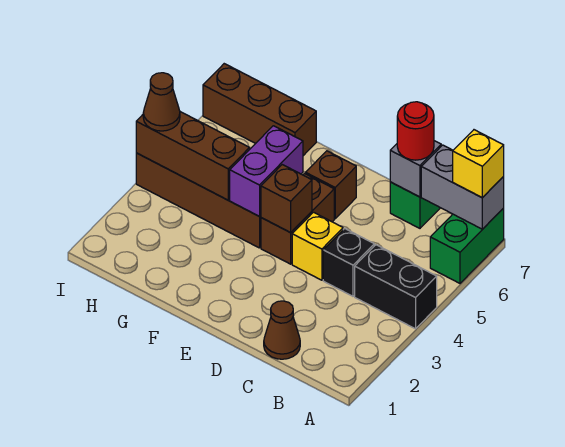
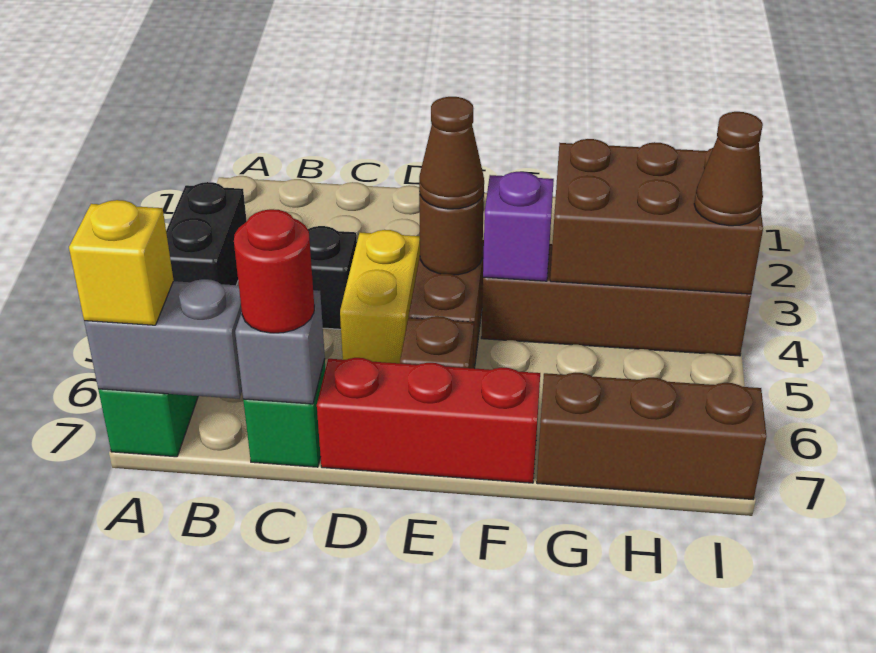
black 1x2 brick [355,245,437,329] -> black 1x2 brick turned to [166,182,247,285]
brown 1x1 cone [264,301,300,359] -> brown 1x1 cone moved to [419,97,484,209]
yellow 1x1 brick [292,212,343,280] -> yellow 1x2 brick [340,230,420,363]
none -> red 1x3 brick [317,358,540,483]
brown 1x1 brick [261,165,312,233] -> brown 1x1 round brick [419,192,484,275]
purple 1x2 brick [230,126,303,216] -> purple 1x1 brick [483,172,554,281]
brown 1x3 brick [136,112,250,200] -> brown 2x3 brick [550,139,763,294]

